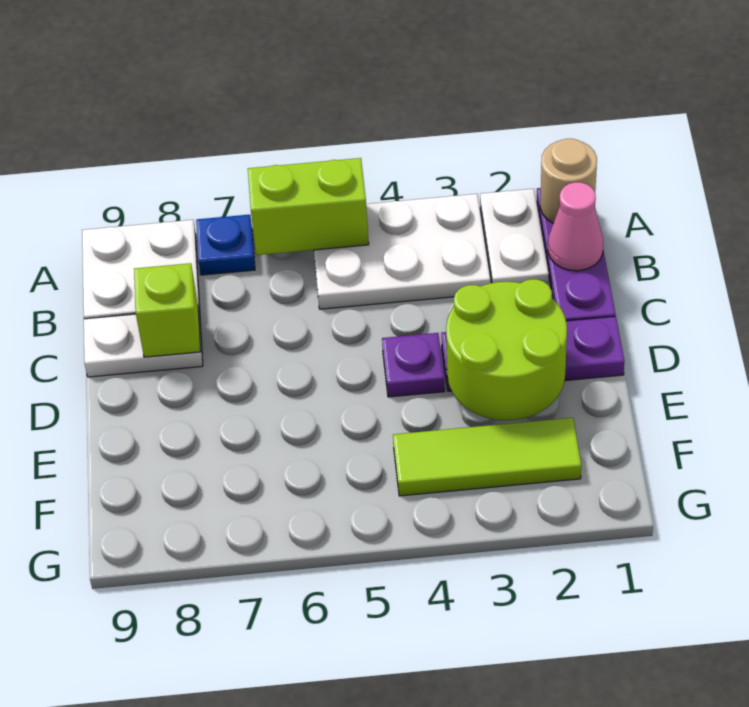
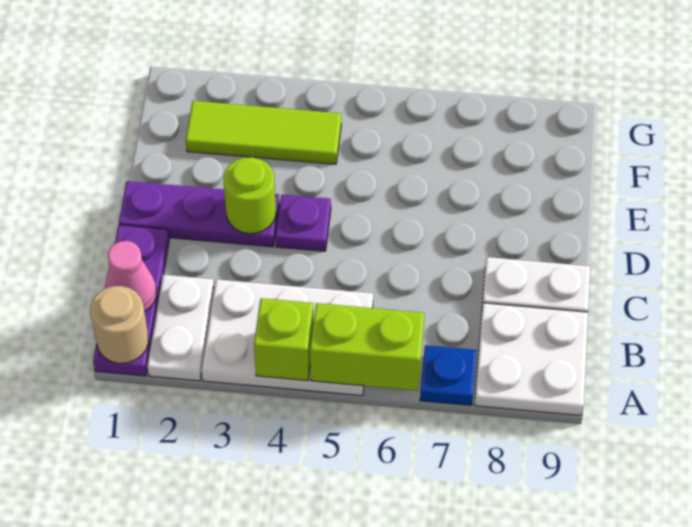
lime 1x1 brick [134,263,201,357] -> lime 1x1 brick moved to [254,298,314,381]
lime 2x2 round brick [446,279,567,421] -> lime 1x1 round brick [223,157,276,234]

